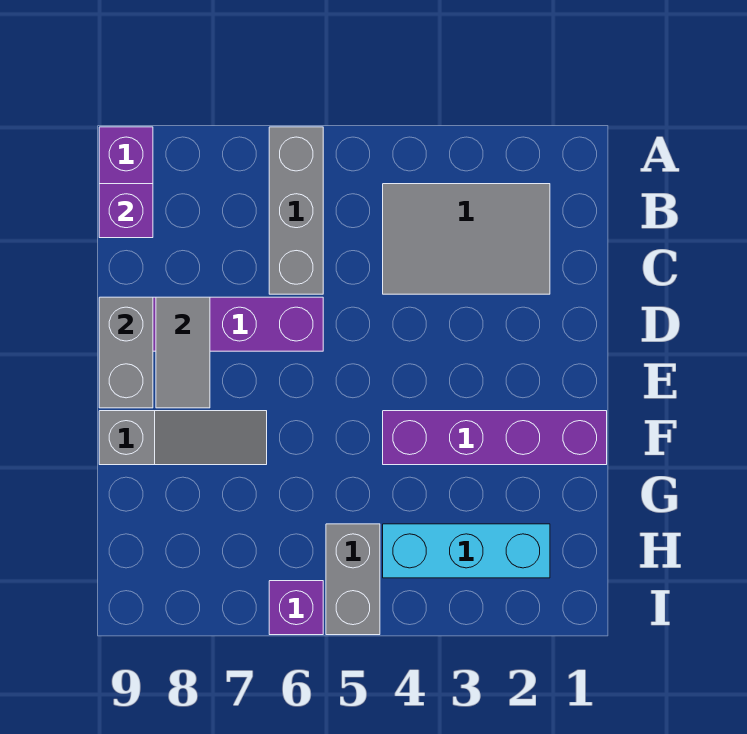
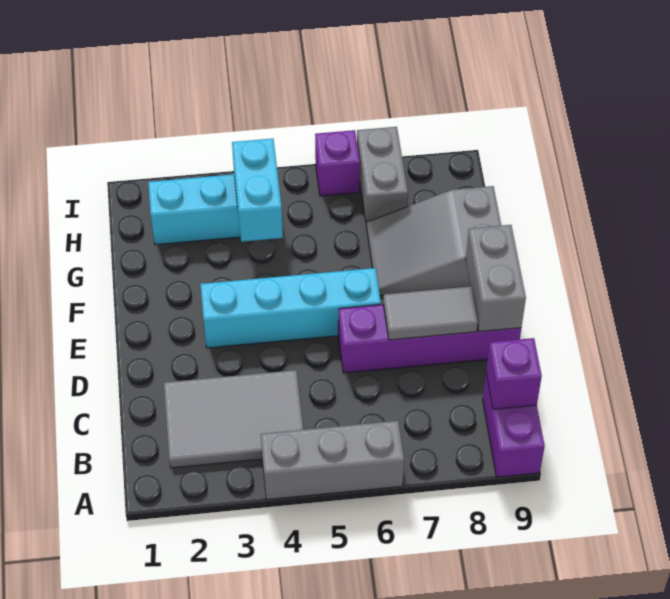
grey 1x3 brick [269,127,323,294] -> grey 1x3 brick turned to [261,421,404,500]
grey 1x2 tile [156,297,210,408] -> grey 1x2 tile turned to [383,286,478,340]
none -> cyan 1x4 brick [200,268,381,348]
purple 1x4 brick [383,411,607,465] -> none
grey 1x3 slope [99,411,267,465] -> grey 2x3 slope [367,186,501,295]
none -> cyan 1x2 brick [232,139,283,242]
grey 1x2 brick [326,524,380,635] -> grey 1x2 brick moved to [357,127,408,226]

